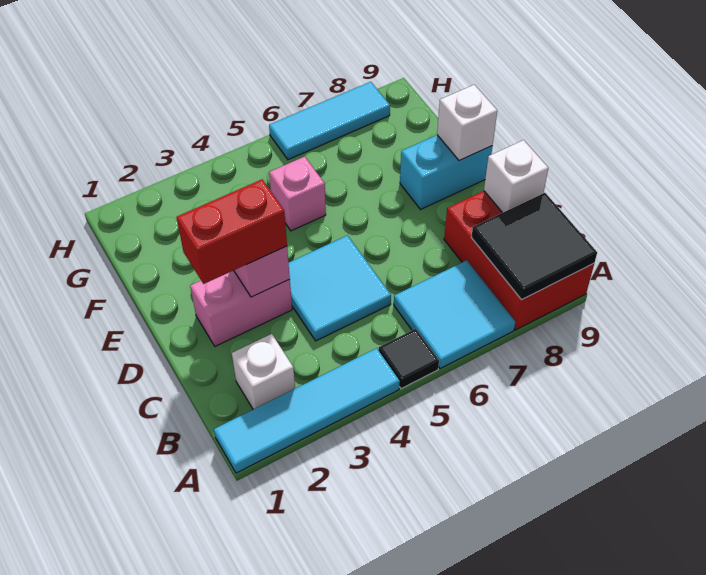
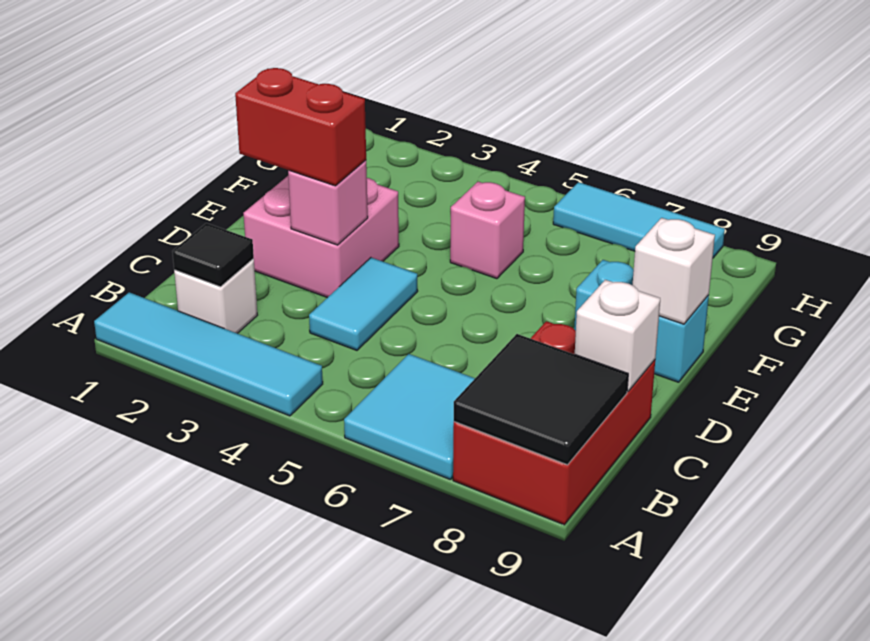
black 1x1 tile [379,329,439,389] -> black 1x1 tile moved to [172,223,254,287]
cyan 2x2 tile [289,235,391,341] -> cyan 1x2 tile [309,258,418,350]
pink 1x2 brick [190,270,292,346] -> pink 2x2 brick [244,176,399,298]

